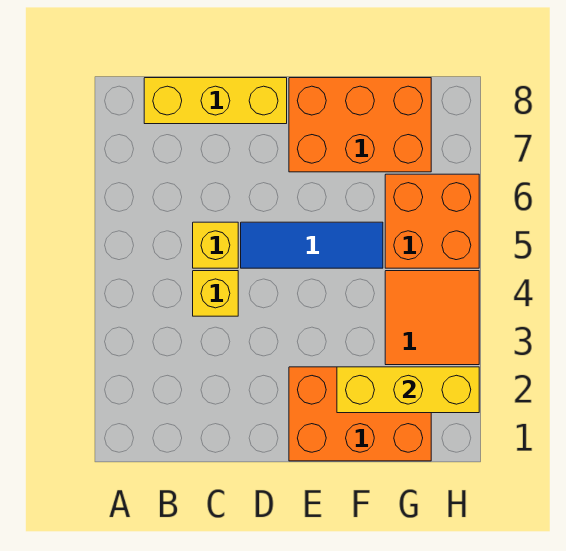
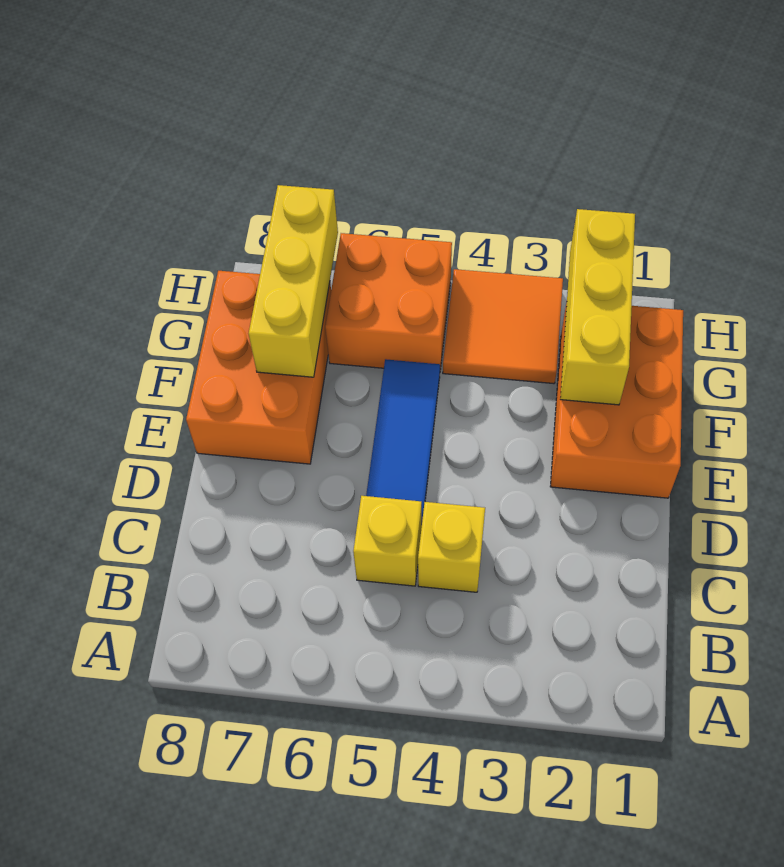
yellow 1x3 brick [144,78,287,124] -> yellow 1x3 brick moved to [249,185,338,377]

